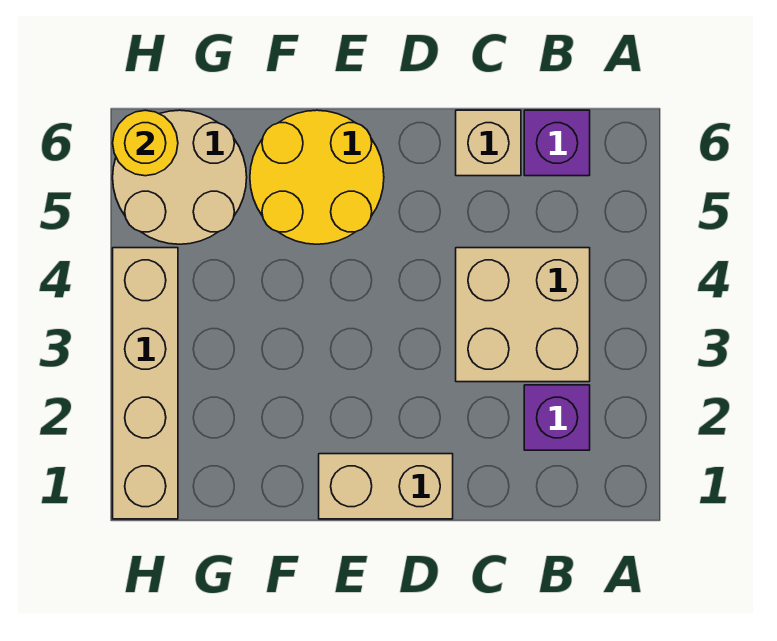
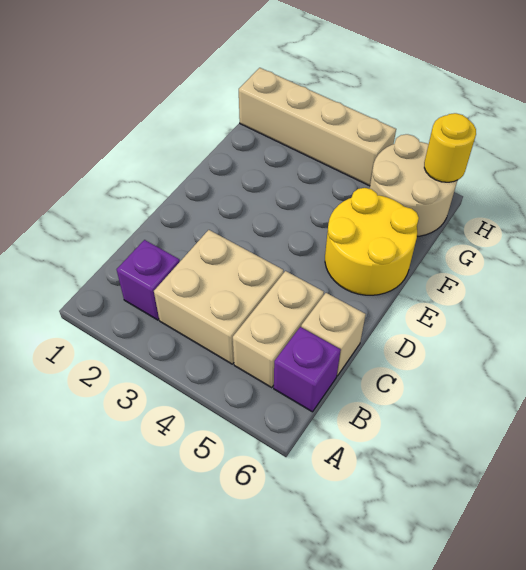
tan 1x2 brick [319,454,453,519] -> tan 1x2 brick moved to [233,271,324,387]

